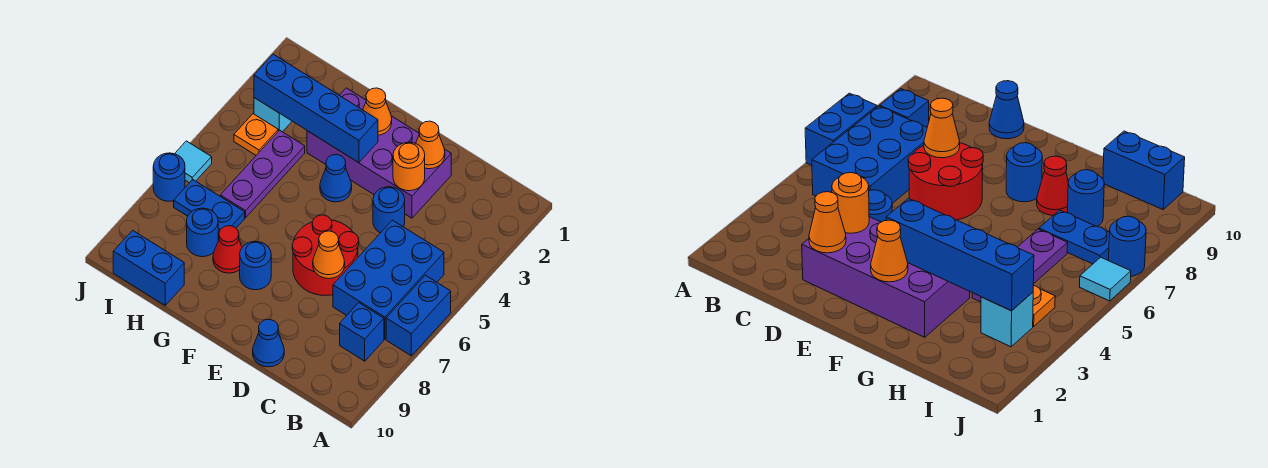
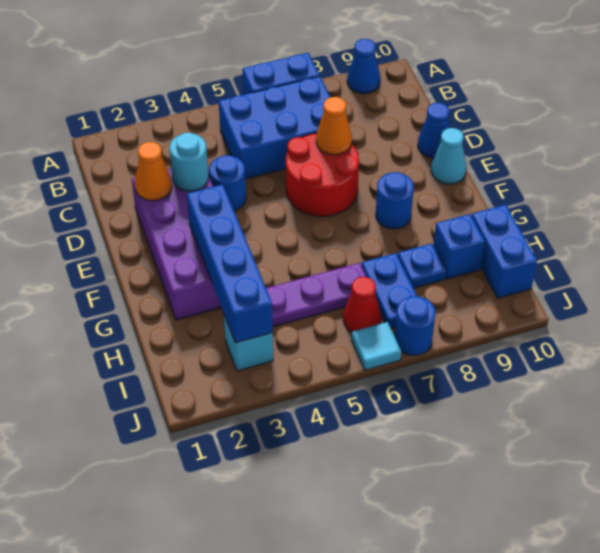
blue 1x1 brick [340,303,384,361] -> blue 1x1 brick moved to [434,214,485,279]
orange 1x1 round brick [393,142,425,191] -> cyan 1x1 round brick [169,133,209,191]
none -> cyan 1x1 cone [431,128,466,184]
orange 1x1 cone [363,88,392,135] -> none
blue 1x1 cone [320,155,352,202] -> blue 1x1 cone moved to [347,39,380,94]
red 1x1 cone [213,226,242,273] -> red 1x1 cone moved to [343,277,381,332]
blue 1x1 round brick [187,208,218,257] -> blue 1x1 plate [398,244,446,288]
orange 1x1 plate [234,114,278,155] -> none

